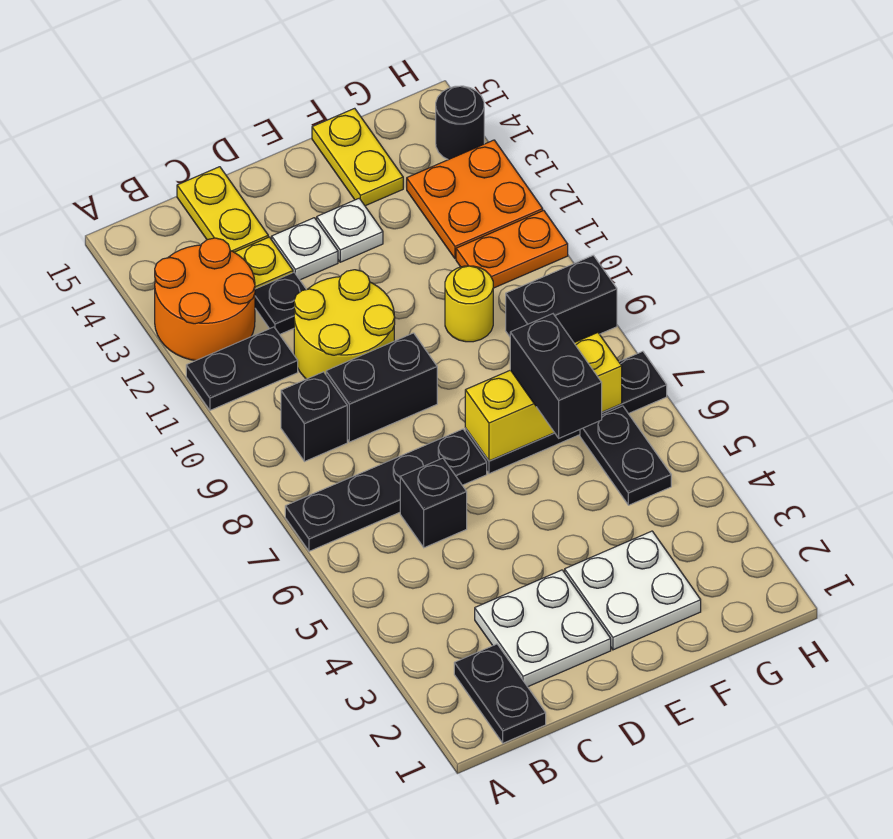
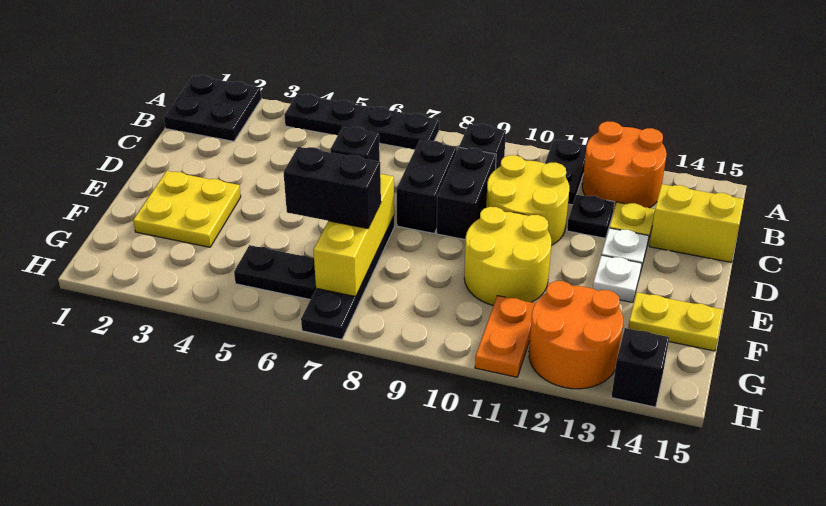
black 1x4 plate [285,429,487,551] -> black 1x4 plate turned to [284,94,439,150]
black 1x2 plate [454,644,546,743] -> black 2x2 plate [164,75,261,141]
white 2x2 plate [475,570,611,687] -> none
yellow 1x2 plate [177,167,268,252] -> yellow 1x2 brick [649,184,744,262]
white 2x2 plate [565,531,701,650] -> yellow 2x2 plate [133,171,241,247]
yellow 1x1 round brick [445,266,493,342] -> yellow 2x2 round brick [464,207,551,305]
black 1x2 brick [506,255,617,343] -> black 1x2 brick moved to [396,140,457,233]
orange 2x2 plate [407,140,543,259] -> orange 2x2 round brick [529,281,623,389]
black 1x1 round brick [436,86,484,160] -> black 1x1 brick [611,328,669,407]

